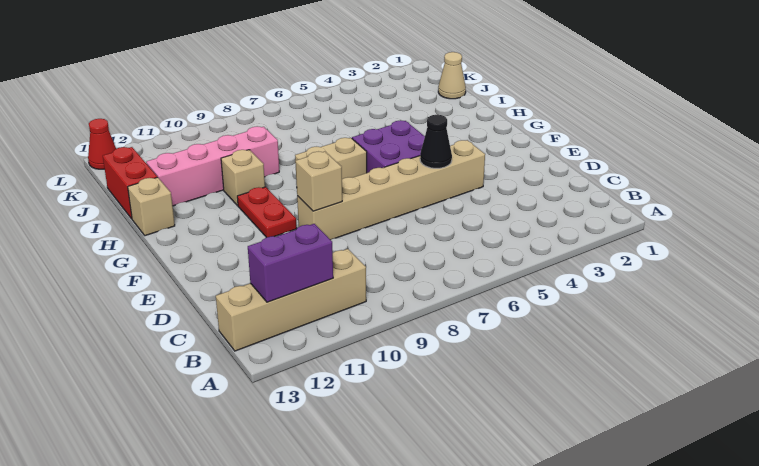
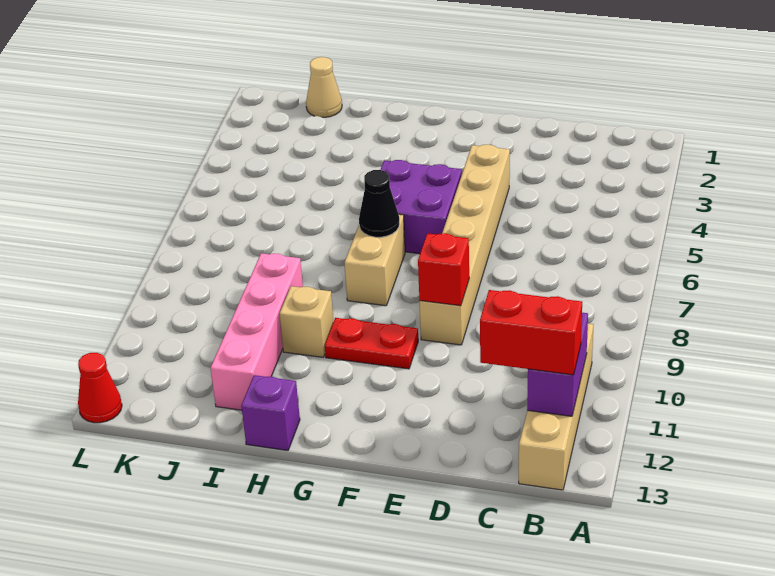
black 1x1 cone [420,115,452,168] -> black 1x1 cone moved to [359,170,399,237]
tan 1x1 brick [296,151,342,211] -> red 1x1 brick [418,233,469,306]
tan 1x1 brick [128,177,175,236] -> purple 1x1 brick [241,375,300,450]
red 1x2 brick [103,147,157,219] -> red 1x2 brick moved to [480,290,582,375]

